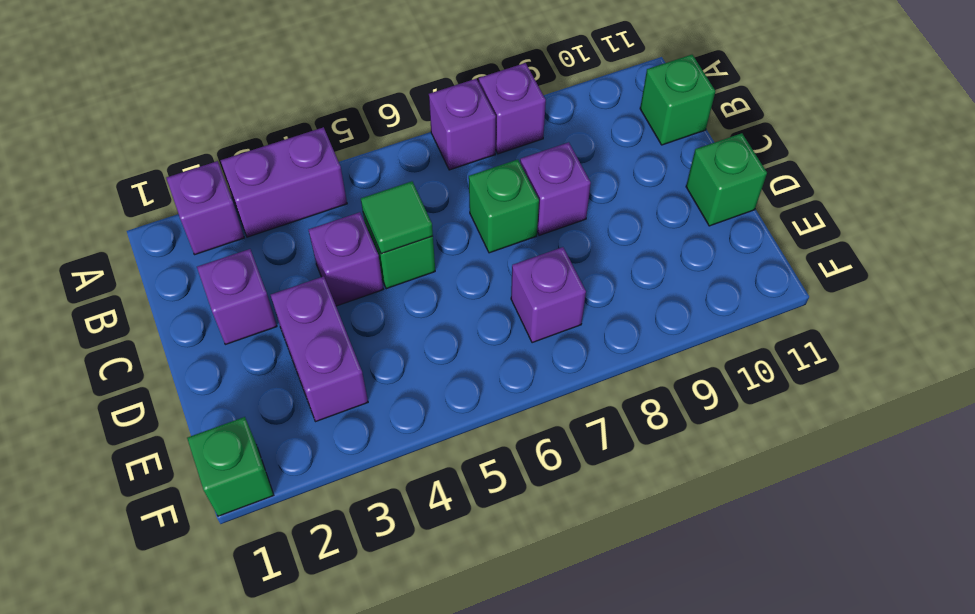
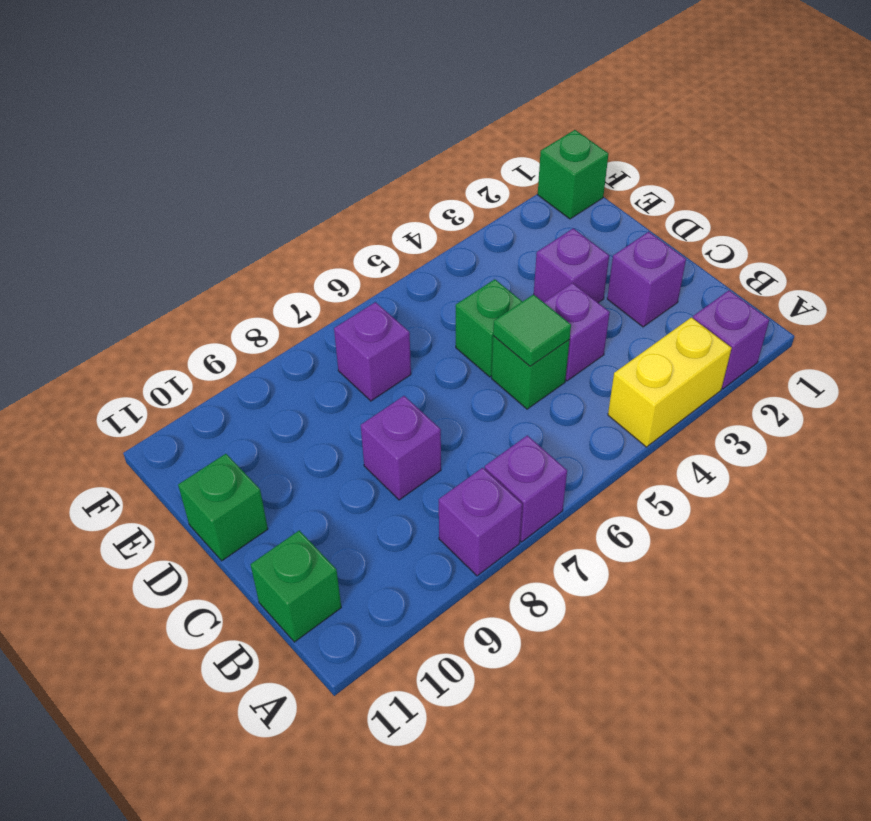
purple 1x2 brick [221,127,347,237] -> yellow 1x2 brick [608,317,732,447]
green 1x1 brick [469,160,539,253] -> green 1x1 brick moved to [456,279,522,377]
purple 1x2 brick [271,276,368,422] -> purple 1x1 brick [534,228,609,303]

